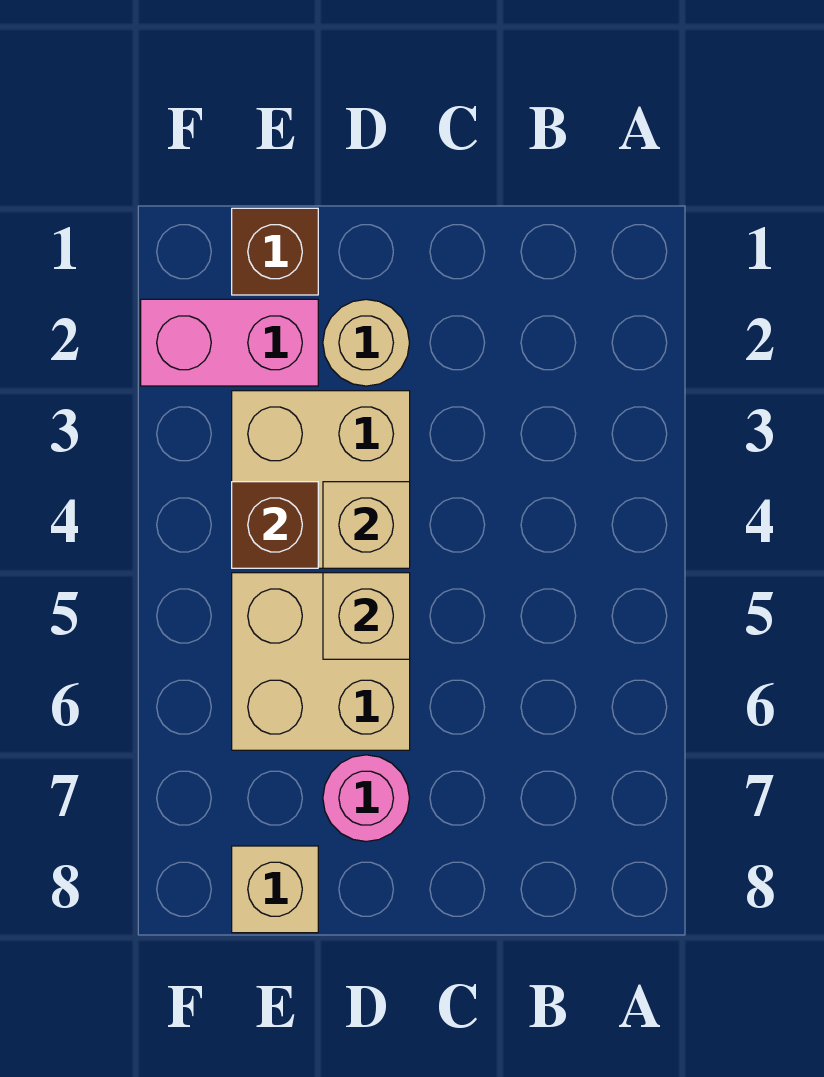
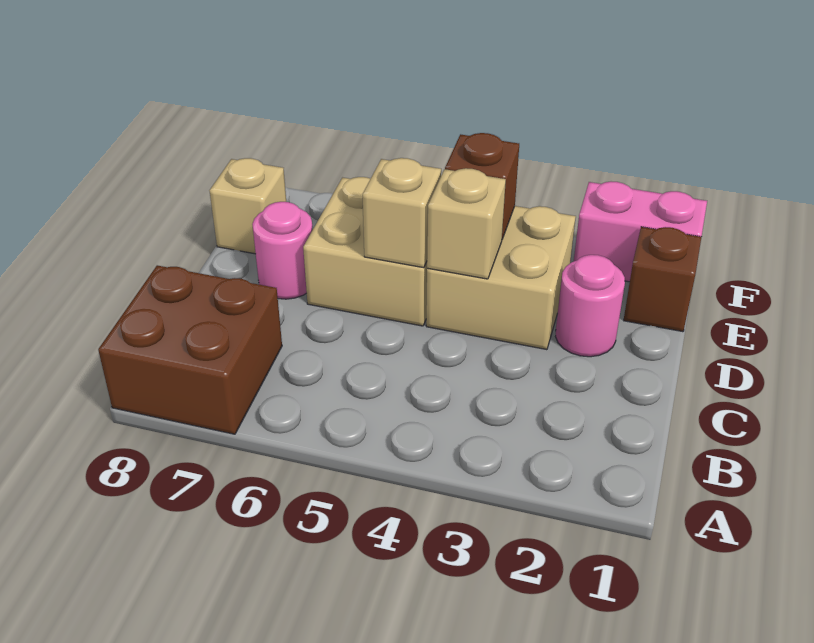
none -> brown 2x2 brick [98,265,282,434]
tan 1x1 round brick [323,299,410,386] -> pink 1x1 round brick [556,255,625,357]
pink 1x2 brick [141,299,318,386] -> pink 1x2 brick turned to [574,181,707,282]

